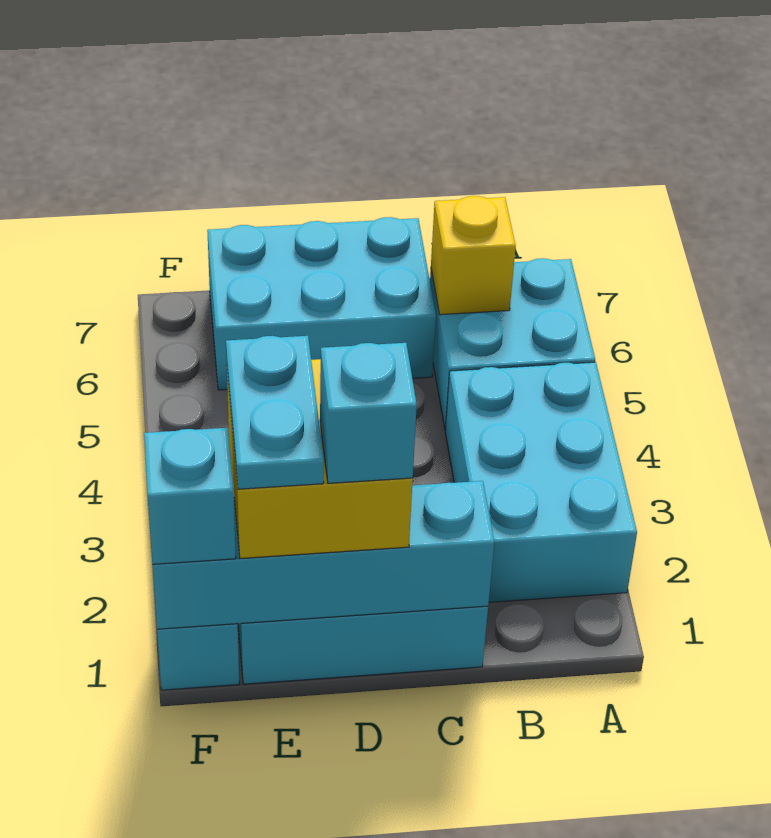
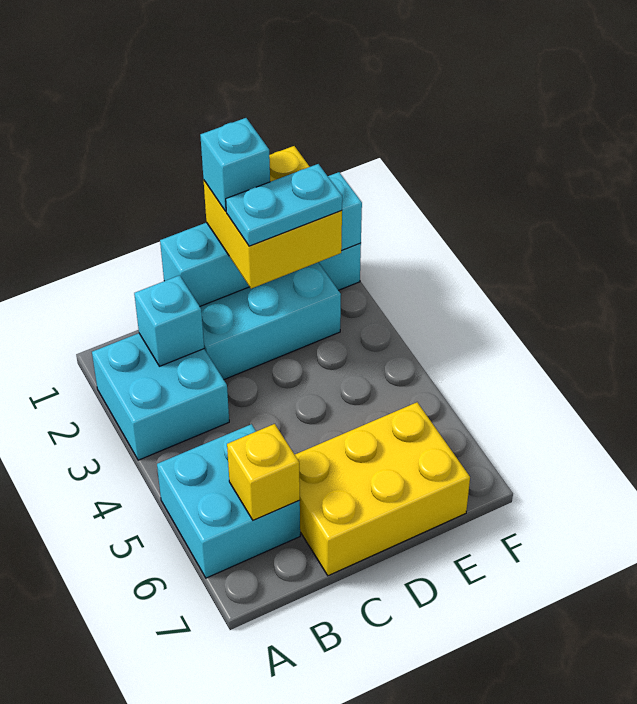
cyan 2x3 brick [445,362,637,602] -> cyan 2x2 brick [92,333,229,460]
cyan 2x3 brick [207,217,436,390] -> yellow 2x3 brick [295,402,470,576]
cyan 1x2 plate [226,336,324,489] -> cyan 1x2 plate turned to [226,164,342,246]
cyan 1x1 brick [144,428,236,564] -> cyan 1x1 brick moved to [134,275,204,366]

